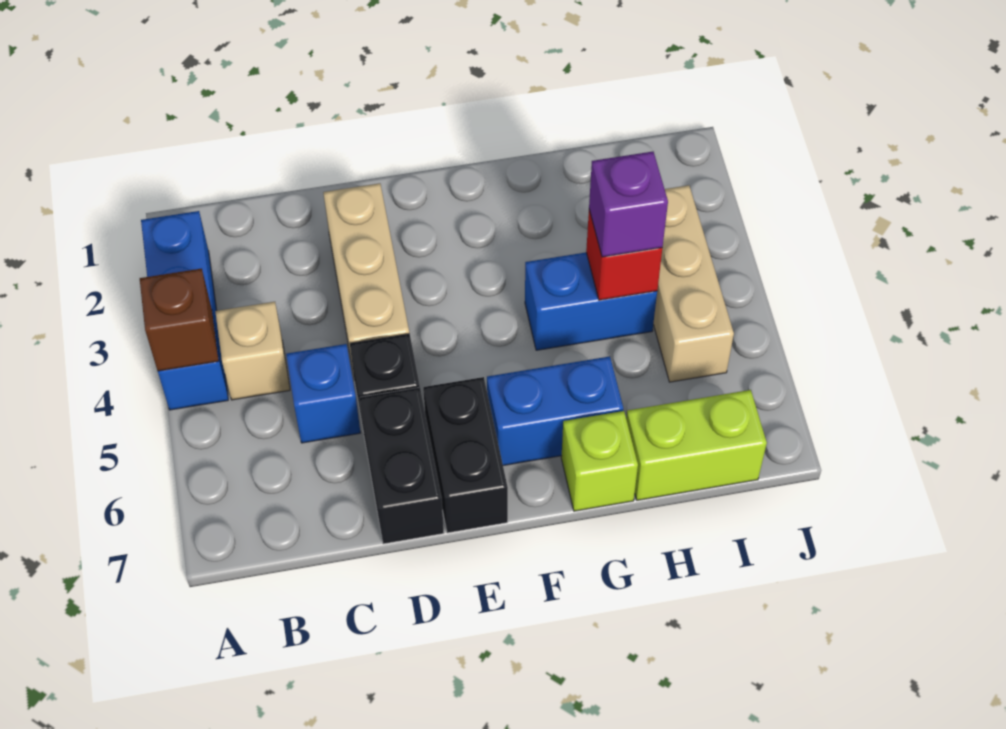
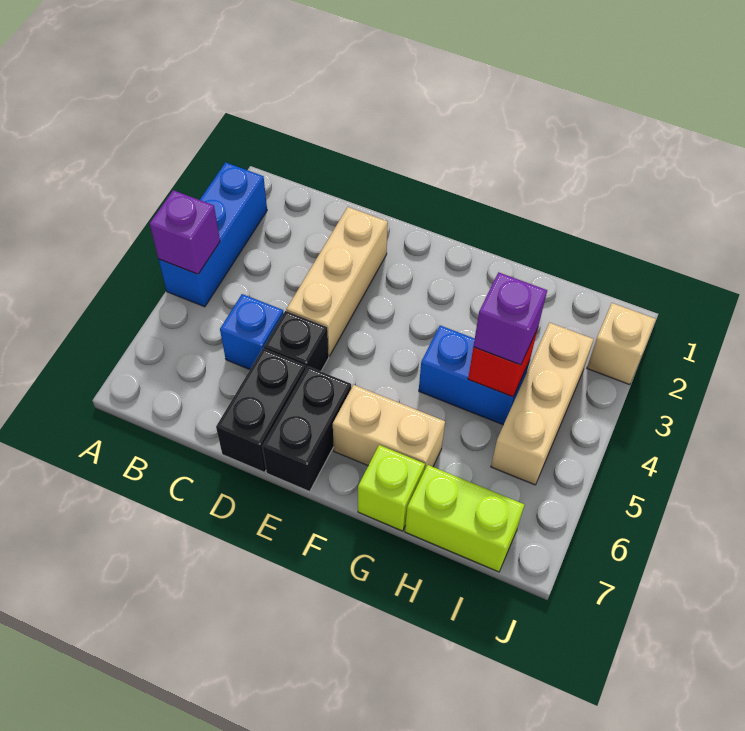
brown 1x1 brick [140,269,219,371] -> purple 1x1 brick [150,190,220,274]
tan 1x1 brick [215,302,290,400] -> tan 1x1 brick moved to [587,303,656,385]
blue 1x2 brick [487,356,623,466] -> tan 1x2 brick [333,385,445,470]

